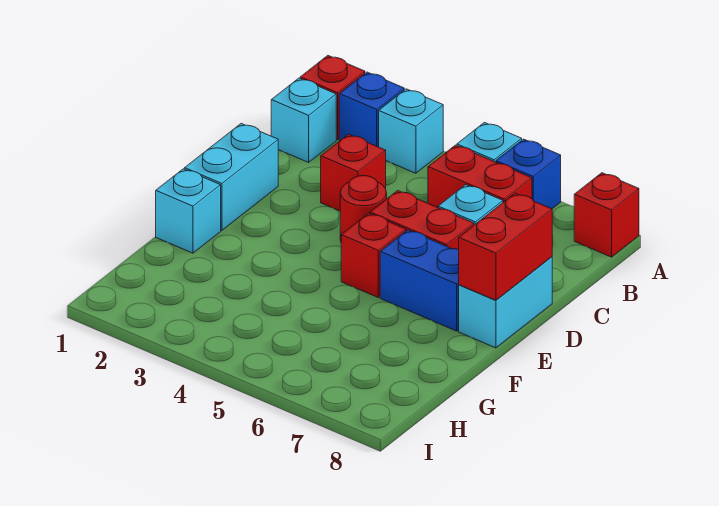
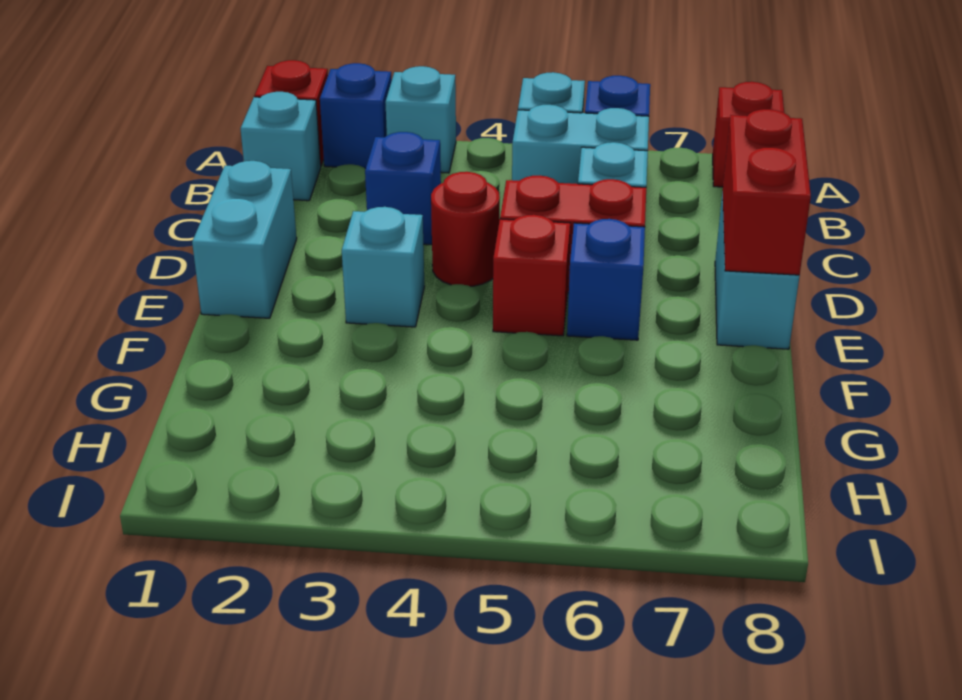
red 1x2 brick [428,145,532,207] -> cyan 1x2 brick [512,105,649,184]
red 1x1 brick [321,134,386,211] -> blue 1x1 brick [365,132,441,245]
blue 1x2 brick [380,230,459,331] -> blue 1x1 brick [567,219,645,340]
cyan 1x1 brick [156,169,221,253] -> cyan 1x1 brick moved to [342,207,425,327]

